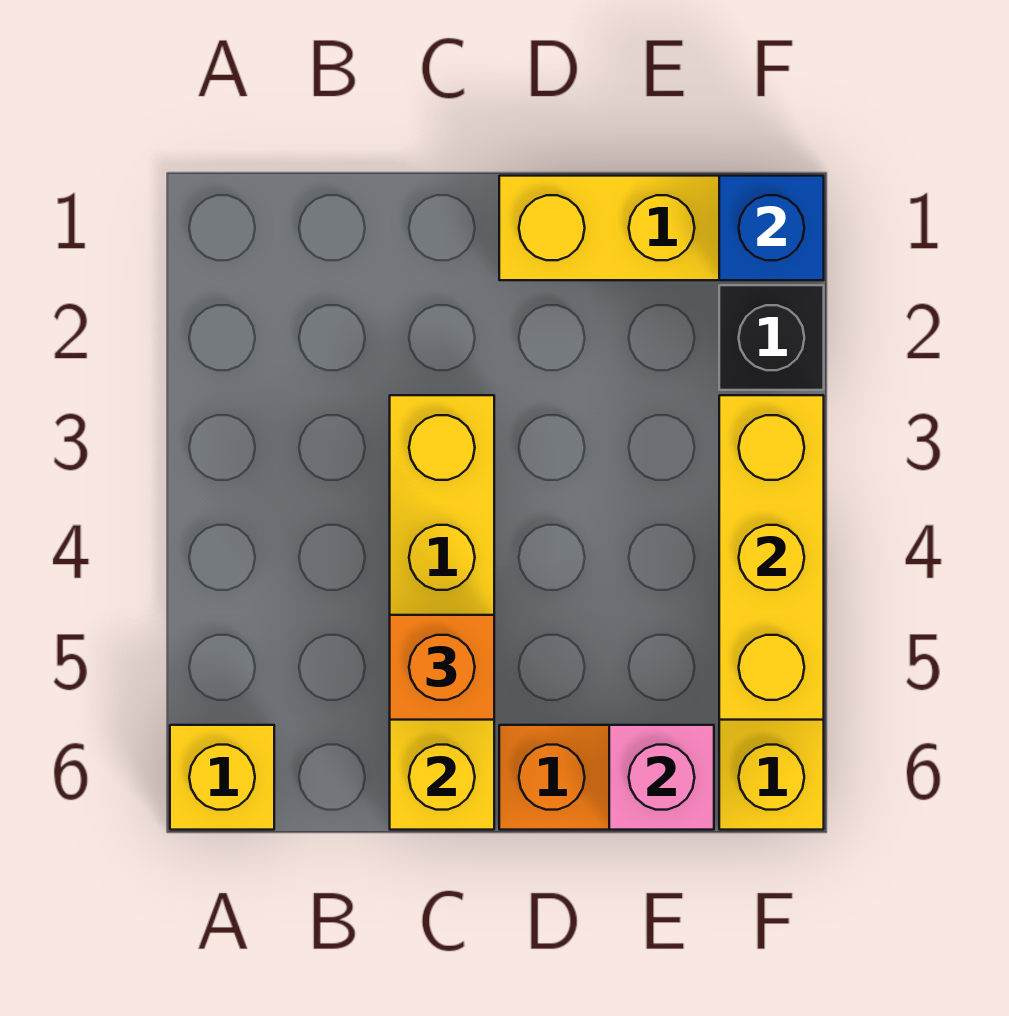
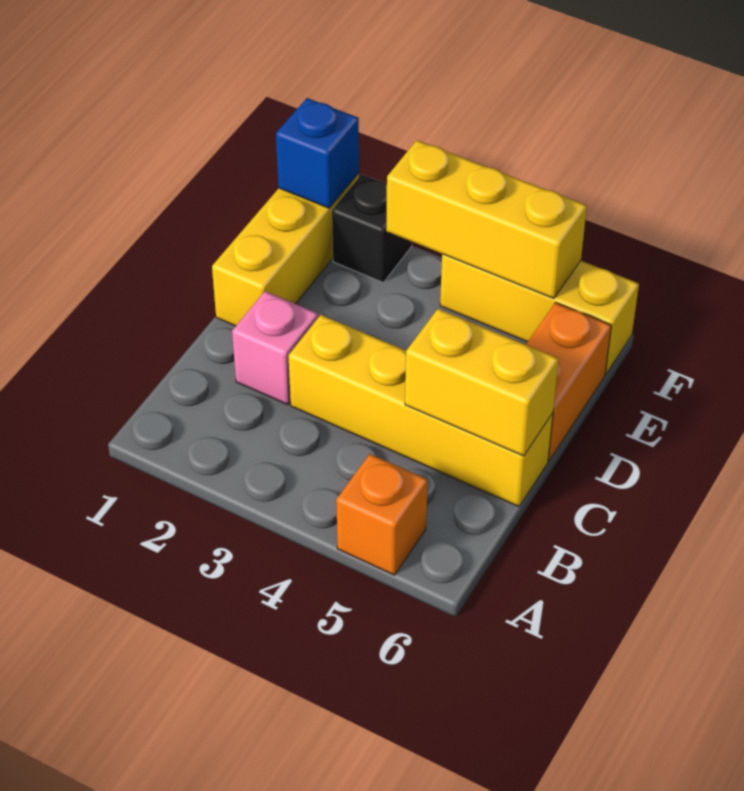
yellow 1x1 brick [170,725,274,830] -> none
orange 1x1 brick [390,615,494,720] -> orange 1x1 brick moved to [336,454,428,575]
pink 1x1 brick [609,725,714,830] -> pink 1x1 brick moved to [232,291,318,405]

